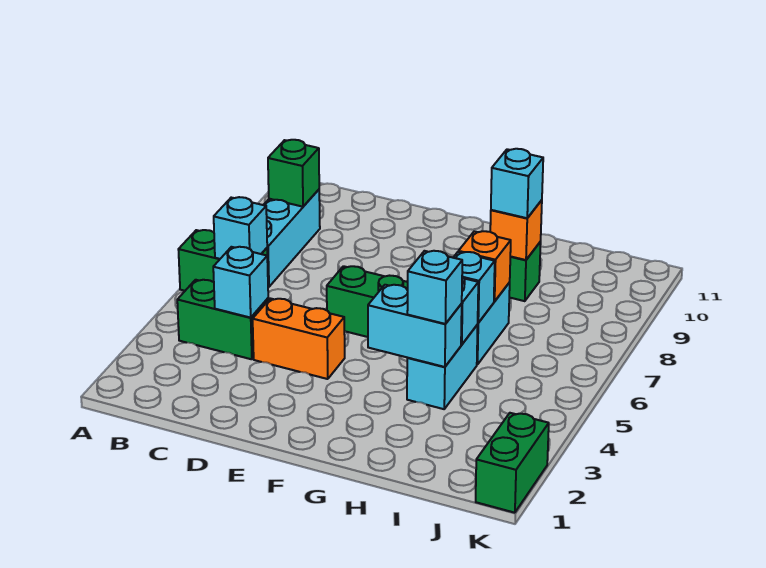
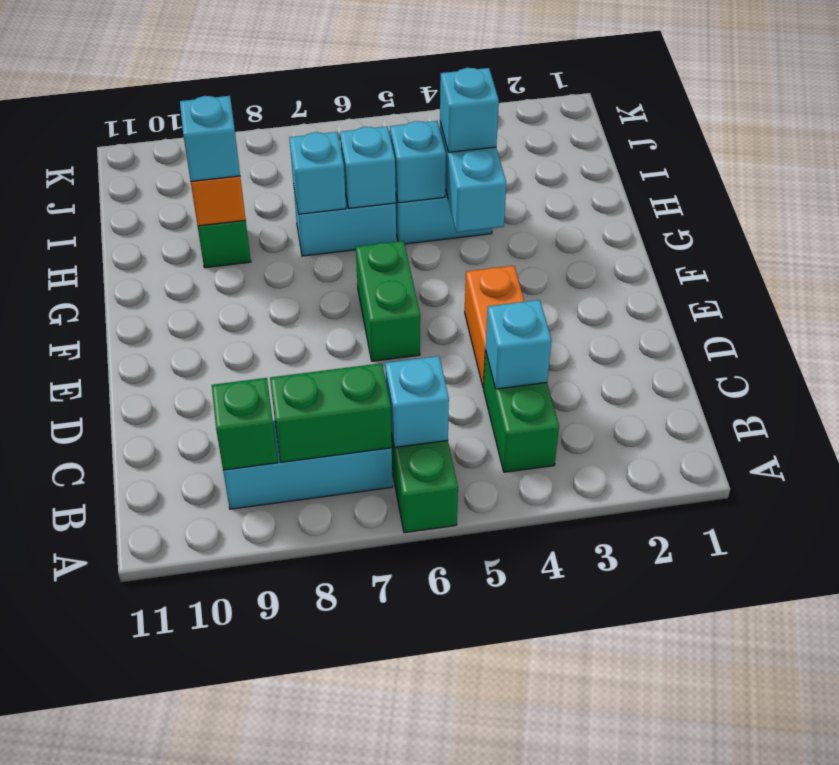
orange 1x1 brick [458,231,511,302] -> cyan 1x1 brick [289,132,346,214]
green 1x2 brick [476,413,549,513] -> green 1x2 brick moved to [270,363,392,462]

